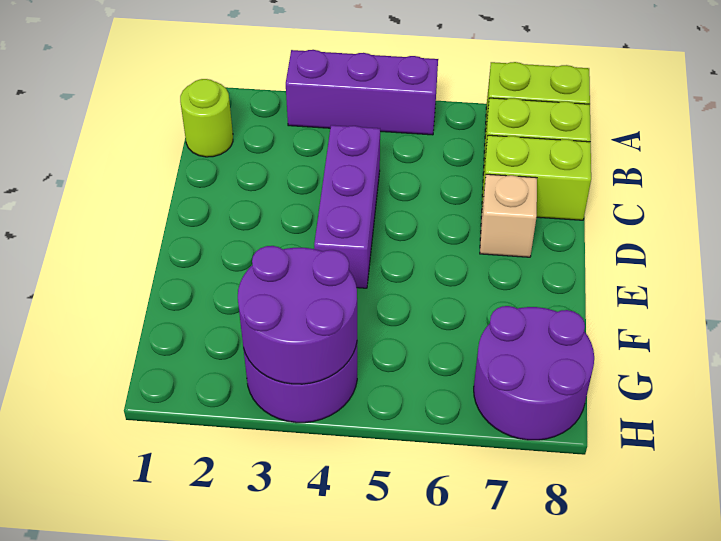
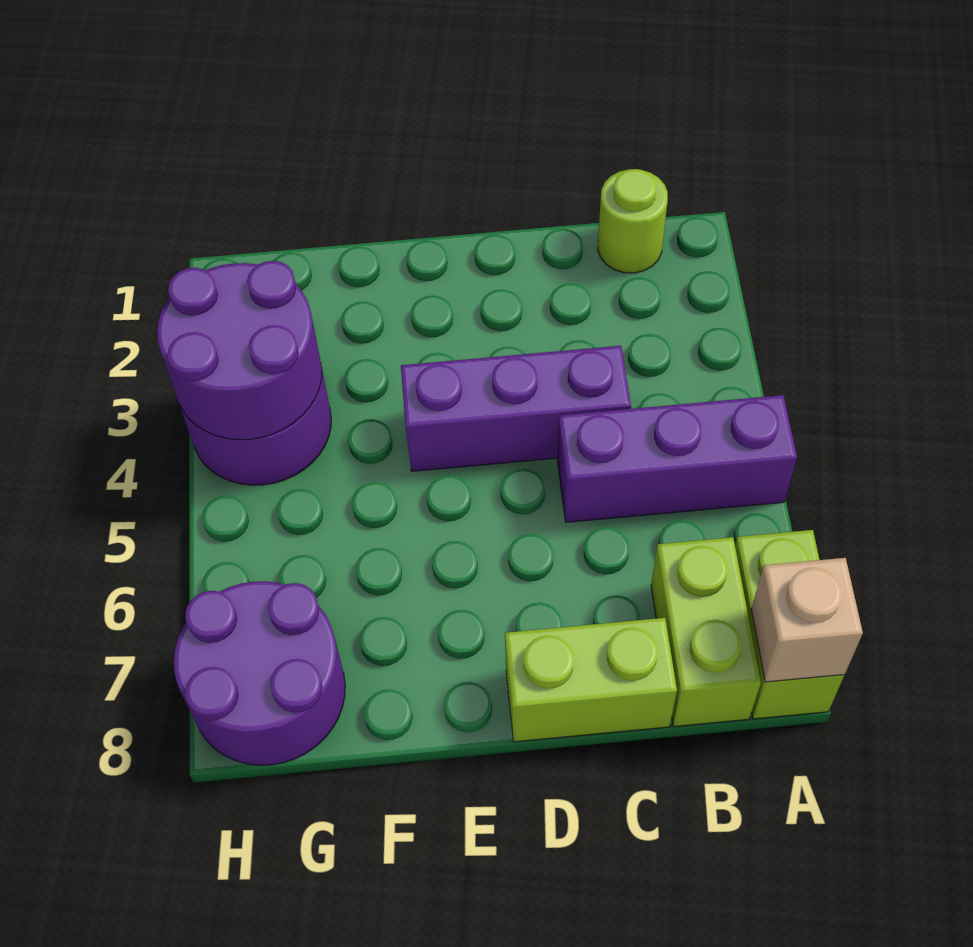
purple 1x3 brick [286,50,438,135] -> purple 1x3 brick turned to [558,395,797,522]
lime 1x2 brick [482,135,591,220] -> lime 1x2 brick turned to [505,618,677,742]
tan 1x1 brick [480,174,537,257] -> tan 1x1 brick moved to [751,558,863,682]

